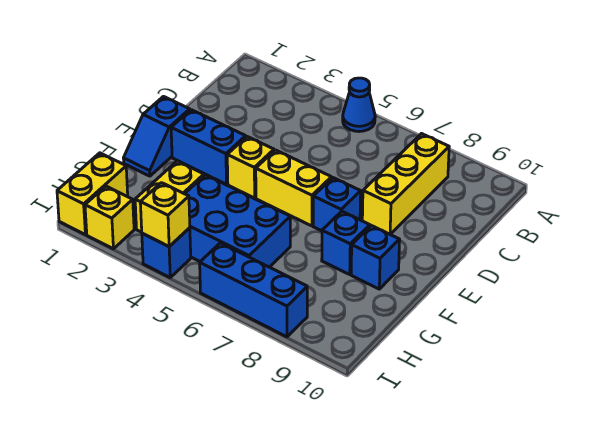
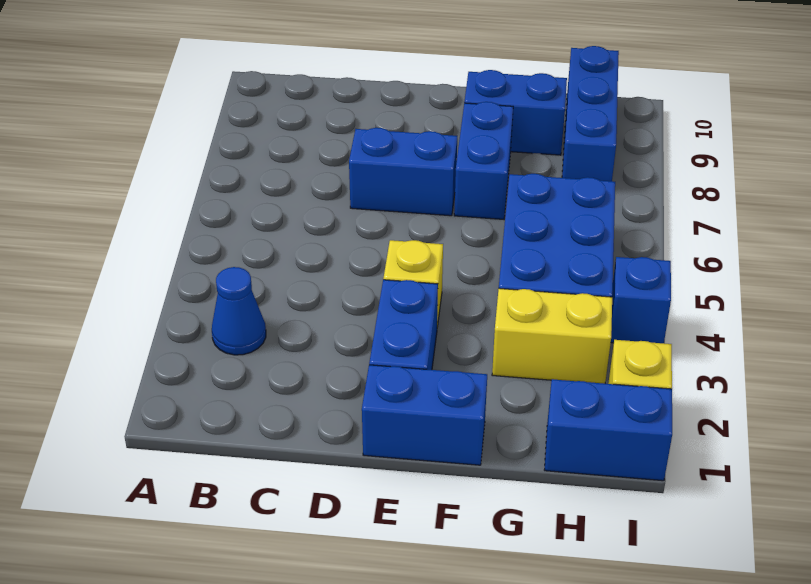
blue 1x1 cone [343,78,375,132] -> blue 1x1 cone moved to [212,267,266,355]
yellow 1x3 brick [362,134,449,234] -> none
blue 1x2 slope [123,97,190,176] -> blue 1x2 brick [362,365,487,465]
yellow 1x2 brick [256,150,331,226] -> none
blue 1x1 brick [313,178,361,231] -> blue 1x2 brick [349,128,457,216]
blue 1x1 brick [322,211,370,274] -> blue 1x2 brick [454,102,513,219]
blue 1x1 brick [351,226,400,289] -> blue 1x2 brick [464,70,567,155]
yellow 1x2 brick [57,153,128,235] -> blue 1x2 brick [545,379,672,481]
yellow 1x1 brick [140,183,190,247] -> none
blue 1x3 brick [200,243,307,337] -> blue 1x3 brick moved to [562,46,619,181]

